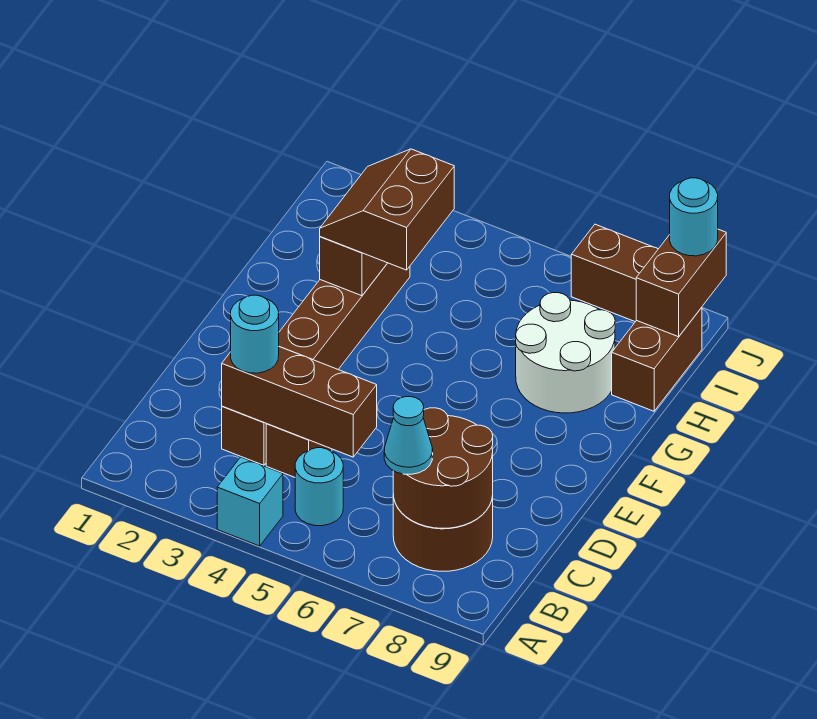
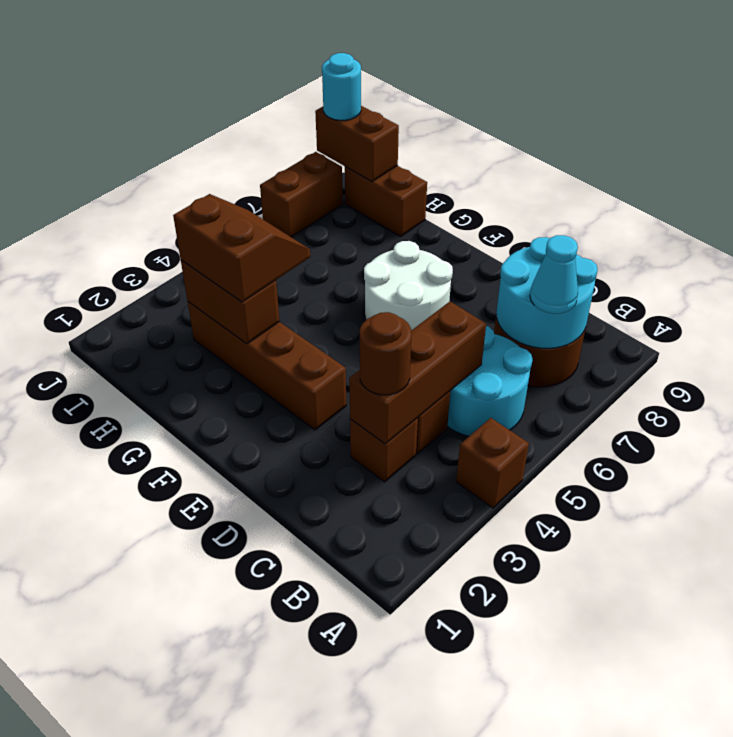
cyan 1x1 brick [217,457,283,546] -> brown 1x1 brick [456,418,529,508]
cyan 1x1 round brick [295,448,343,526] -> cyan 2x2 round brick [447,326,533,436]
brown 2x2 round brick [393,408,493,528] -> cyan 2x2 round brick [496,237,598,348]
cyan 1x1 round brick [231,295,279,373] -> brown 1x1 round brick [360,312,412,395]
brown 2x2 slope [320,149,454,270] -> brown 2x2 slope turned to [173,194,310,302]
white 2x2 round brick [516,293,615,413] -> white 2x2 round brick moved to [364,241,453,330]

